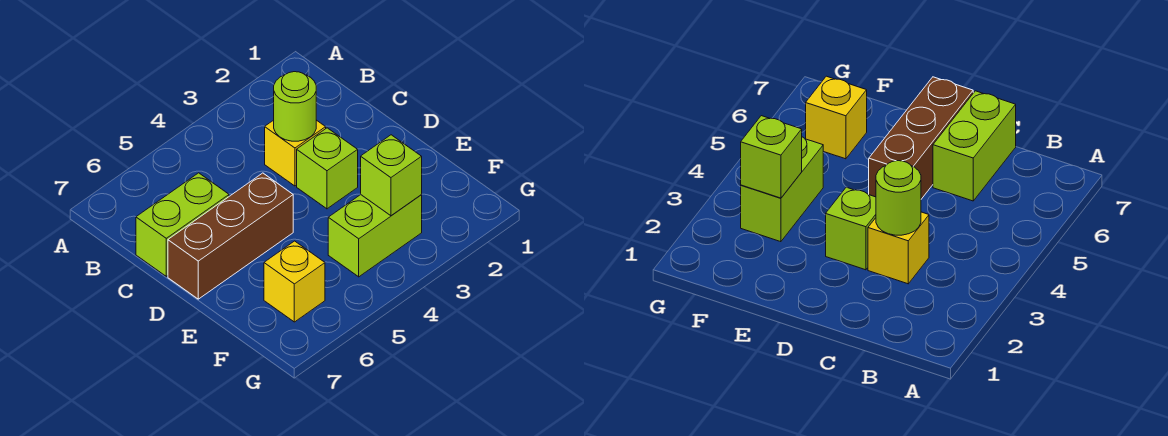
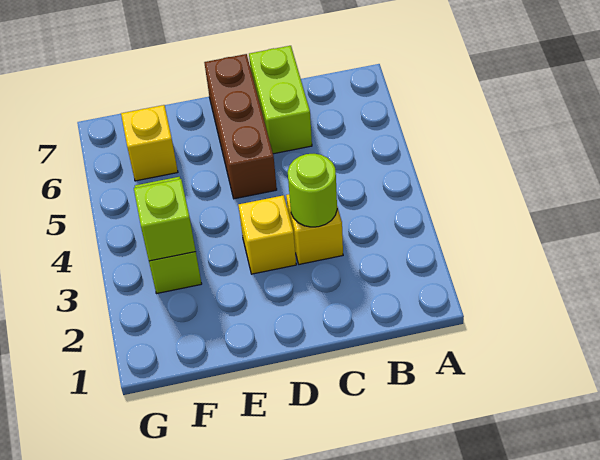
lime 1x1 brick [297,128,358,209] -> yellow 1x1 brick [239,195,296,274]

